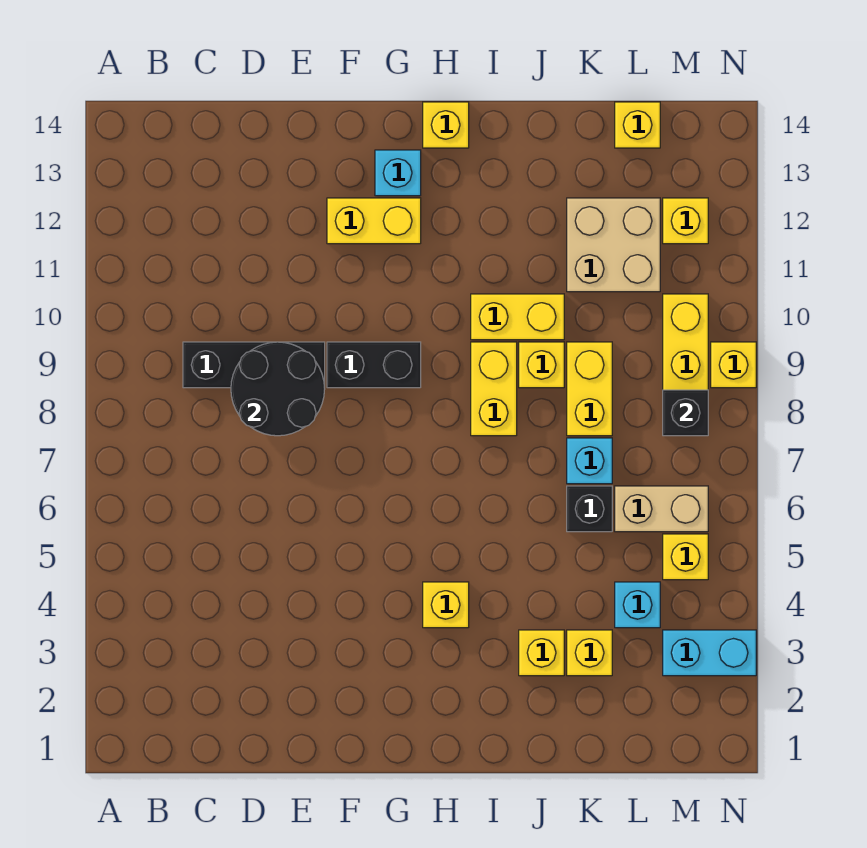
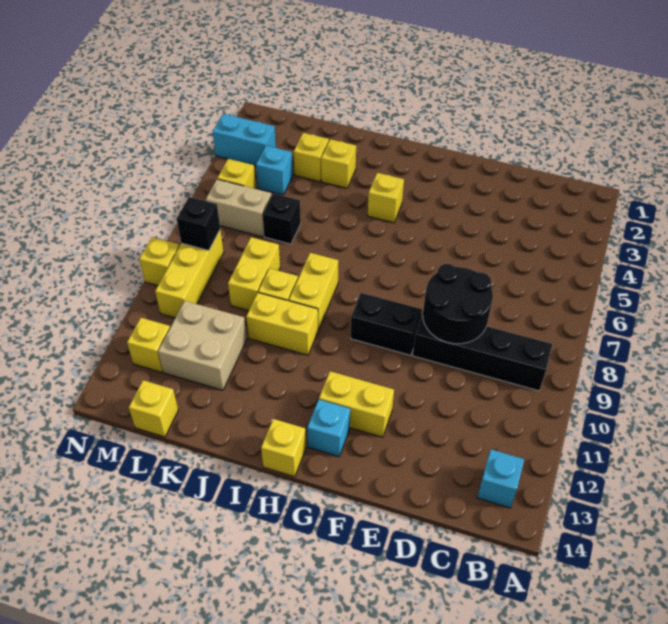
black 1x3 brick [183,342,325,388] -> black 1x4 brick [413,313,553,391]
cyan 1x1 brick [567,438,612,484] -> cyan 1x1 brick moved to [477,450,524,508]

